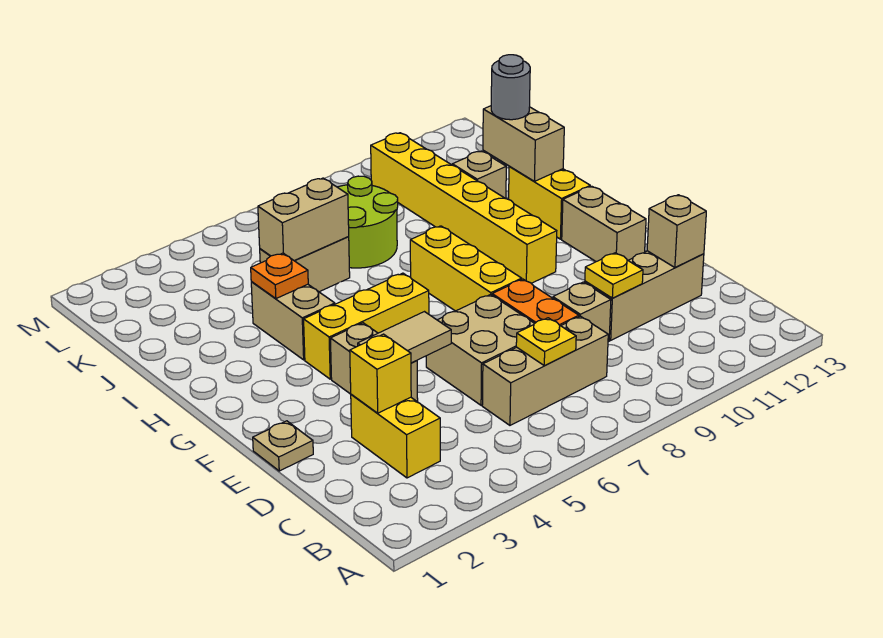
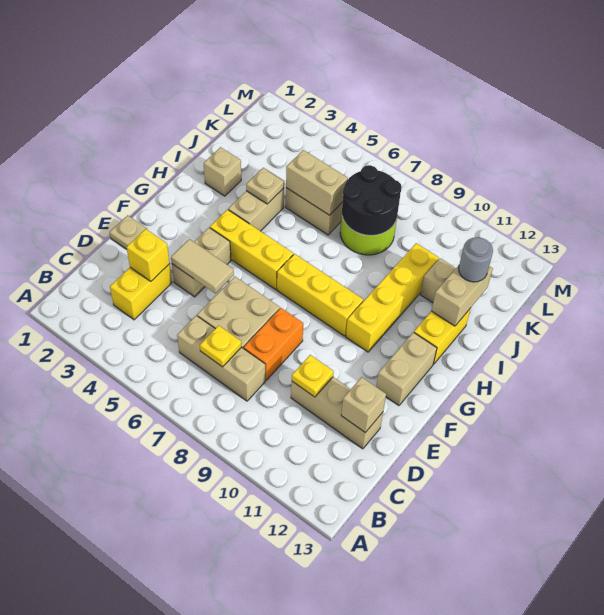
tan 1x1 brick [553,282,611,342] -> tan 1x1 brick moved to [204,147,241,196]
yellow 1x3 brick [410,226,522,311] -> yellow 1x3 brick turned to [277,254,363,336]
yellow 1x6 brick [371,133,557,283] -> yellow 1x4 brick [346,243,439,352]
orange 1x1 plate [251,253,308,299] -> tan 1x1 plate [246,168,284,204]
none -> black 2x2 round brick [342,165,402,235]

